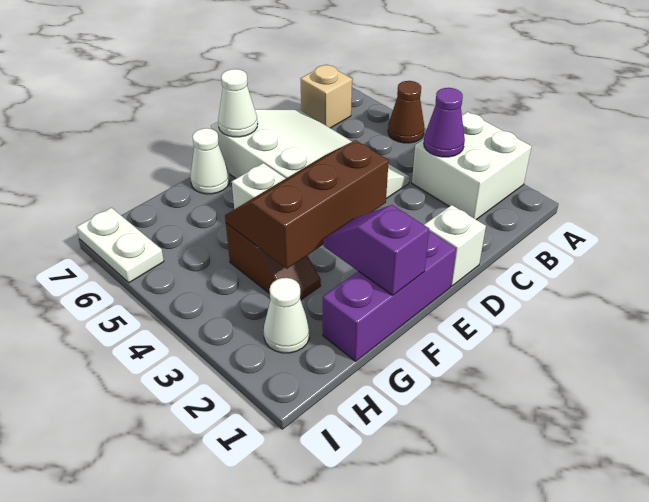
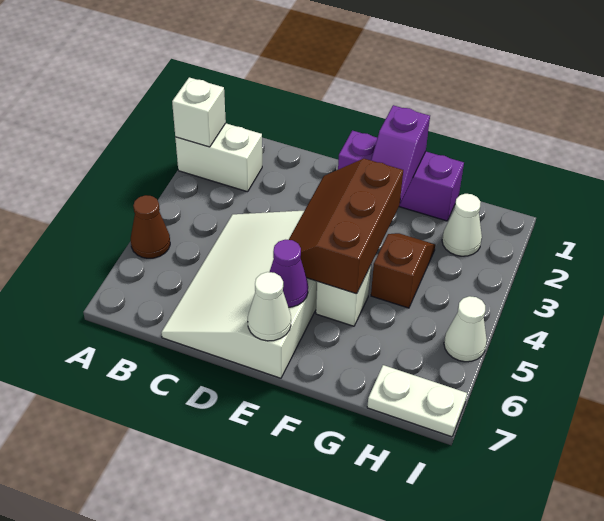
white 2x2 brick [412,112,532,220] -> white 1x2 brick [175,123,262,192]
purple 1x1 cone [424,88,465,157] -> purple 1x1 cone moved to [270,240,308,307]
tan 1x1 brick [300,65,352,128] -> none
white 1x1 brick [424,205,486,286] -> white 1x1 brick moved to [172,77,226,147]
brown 2x3 slope [225,140,389,269] -> brown 2x3 slope turned to [289,159,403,294]
white 1x1 cone [190,128,230,194] -> white 1x1 cone moved to [444,296,487,362]
white 1x2 plate [77,208,164,283] -> white 1x2 plate turned to [367,365,467,437]

